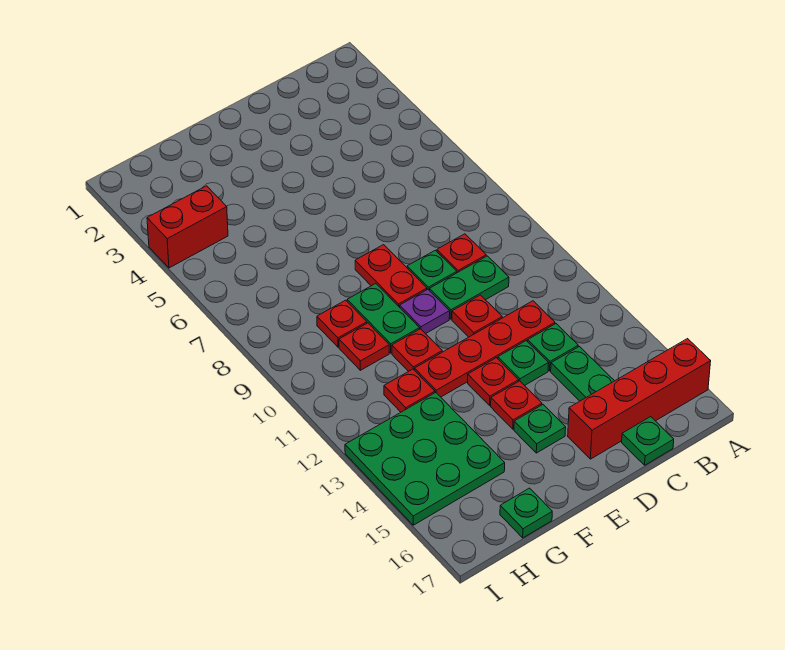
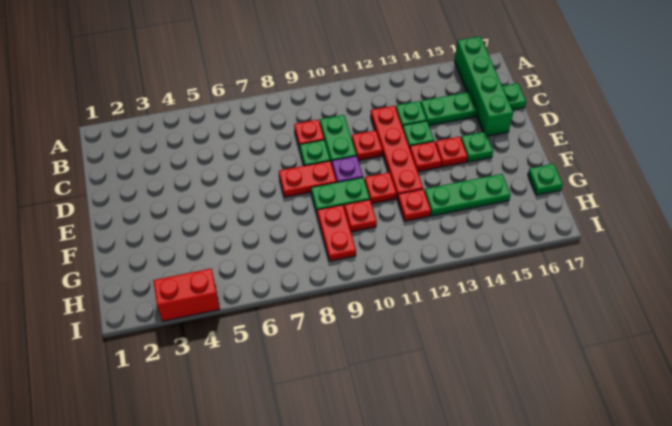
red 1x4 brick [568,339,711,459] -> green 1x4 brick [454,36,513,136]
red 1x1 plate [317,300,367,347] -> red 1x2 plate [317,205,356,261]
green 3x3 plate [345,393,505,525] -> green 1x3 plate [424,174,511,216]
red 1x2 brick [147,186,228,268] -> red 1x2 brick turned to [153,269,220,321]

